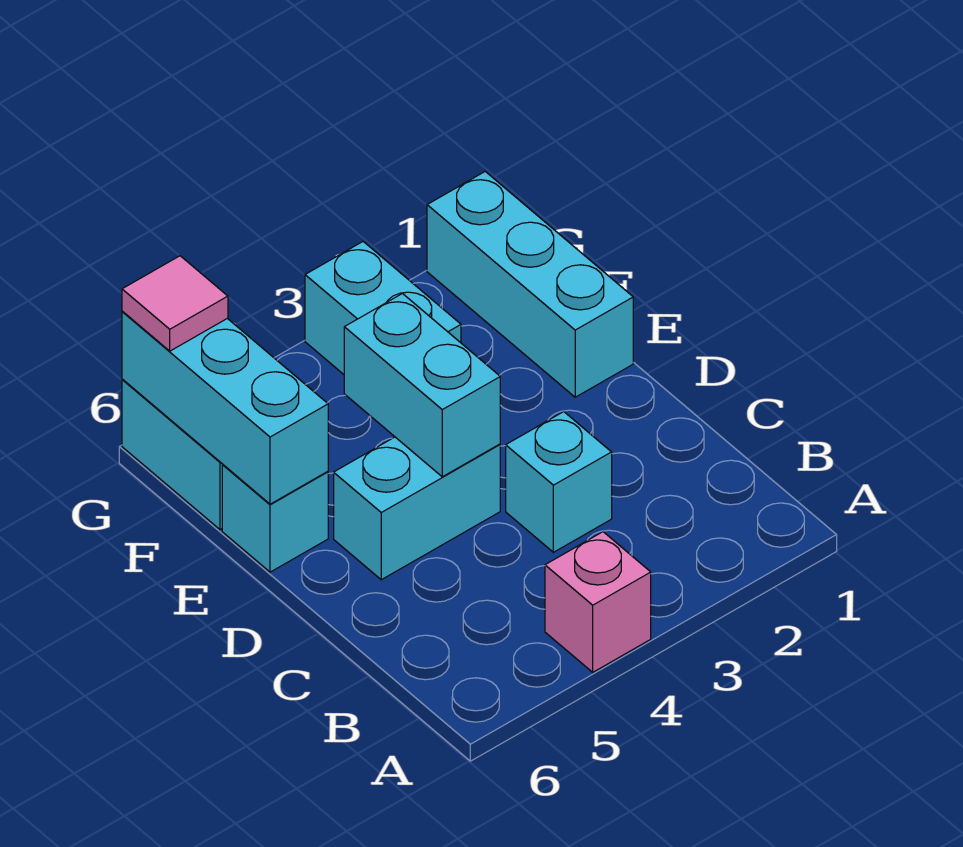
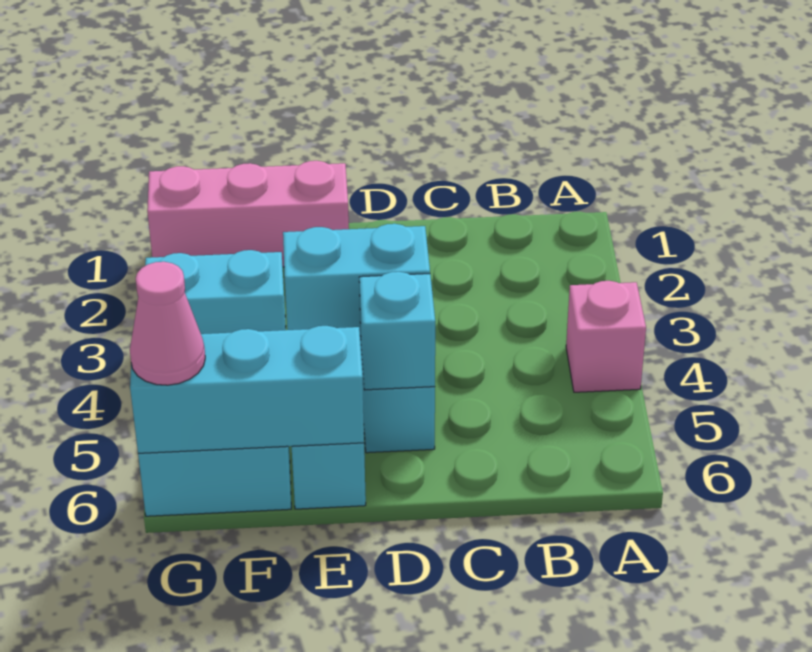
cyan 1x1 brick [506,412,612,552] -> cyan 1x1 brick moved to [359,272,435,390]
cyan 1x3 brick [427,172,633,397] -> pink 1x3 brick [147,161,349,267]
pink 1x1 tile [122,256,228,351] -> pink 1x1 cone [130,262,205,385]

